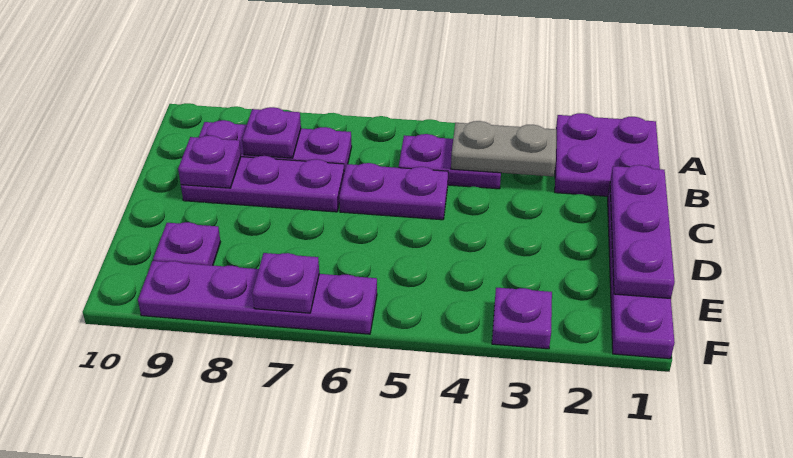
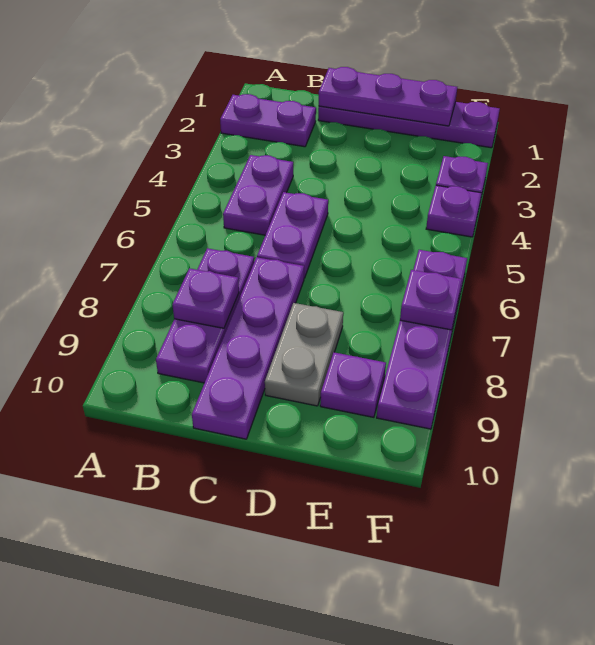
purple 2x2 plate [555,113,660,196] -> purple 1x2 plate [220,94,316,147]
grey 1x2 plate [451,121,556,176] -> grey 1x2 plate moved to [265,303,343,406]
purple 1x3 plate [181,156,344,212] -> purple 1x4 plate [192,257,304,439]
purple 1x1 plate [178,136,241,188] -> purple 1x1 plate moved to [426,185,481,237]

